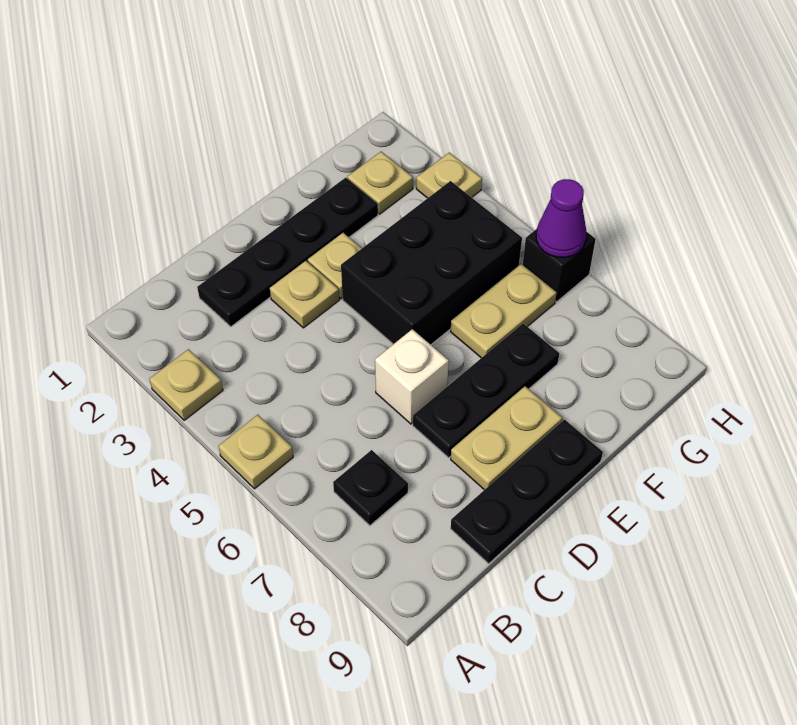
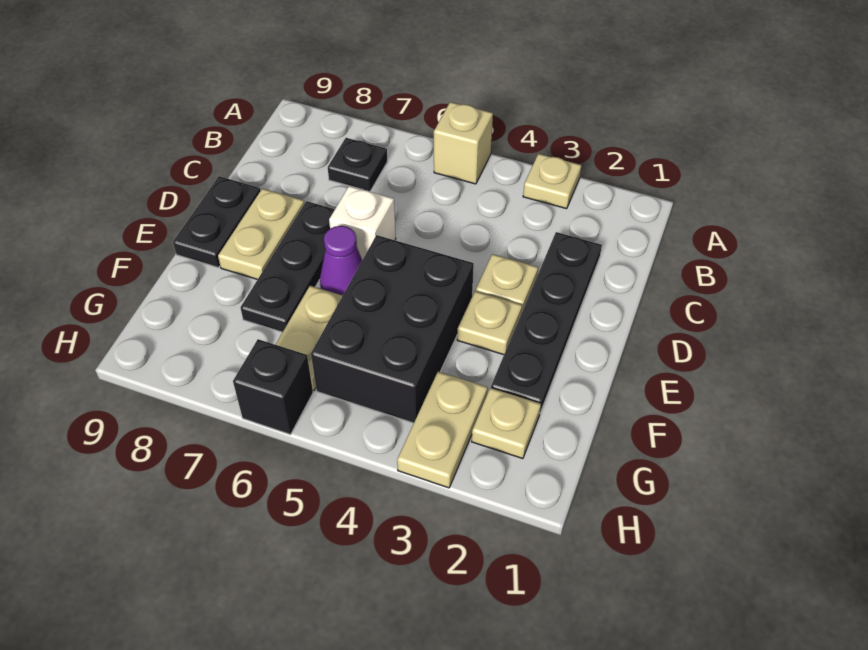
tan 1x1 plate [219,415,293,489] -> tan 1x1 brick [434,102,493,184]
black 1x3 plate [451,420,603,564] -> black 1x2 plate [173,176,261,268]
tan 1x1 plate [416,152,482,198] -> tan 1x2 plate [397,372,488,488]
purple 1x1 cone [536,179,586,258] -> purple 1x1 cone moved to [320,226,362,295]

